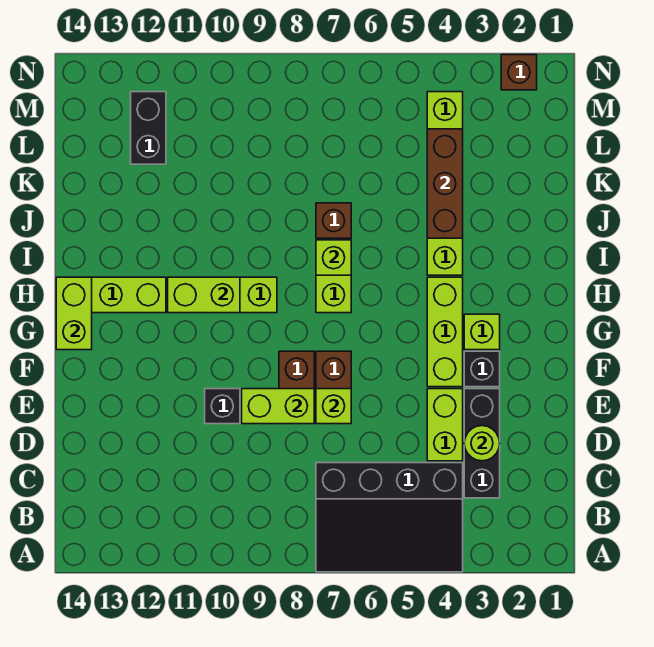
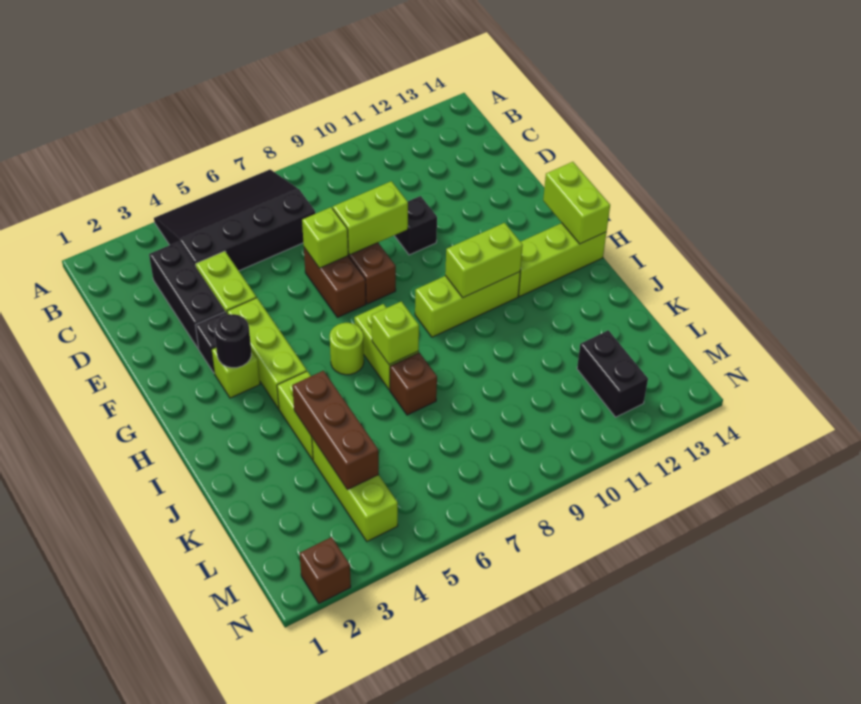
lime 1x1 round brick [464,426,500,461] -> lime 1x1 round brick moved to [330,323,364,375]
none -> black 1x1 round brick [214,314,251,368]

